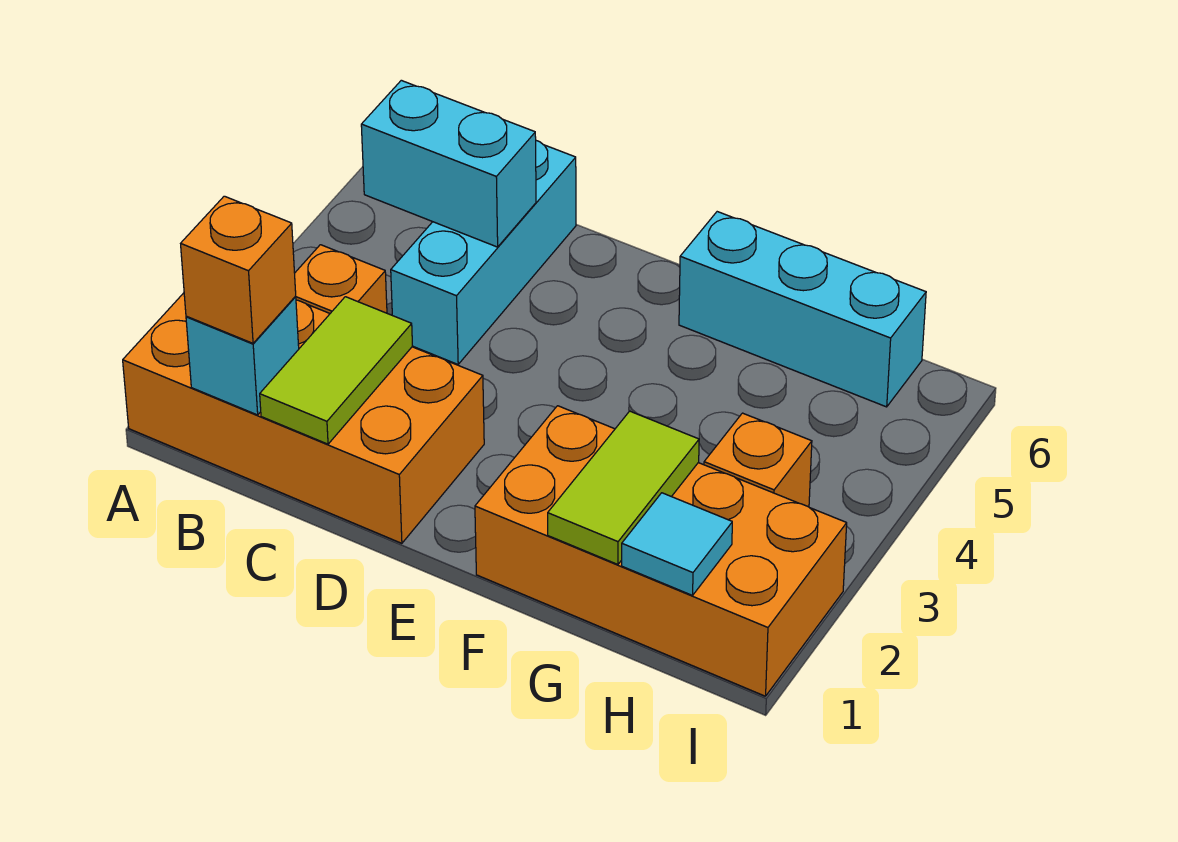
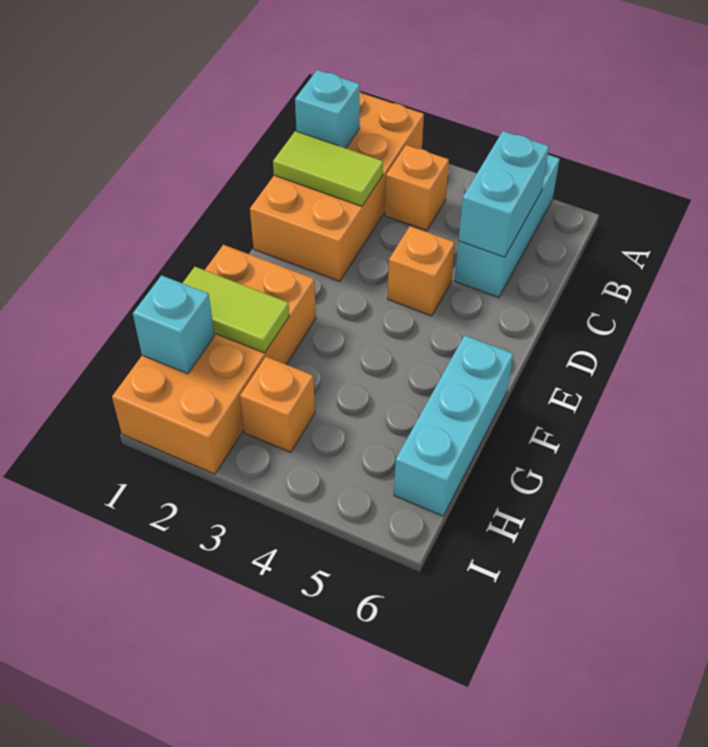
orange 1x1 brick [181,196,296,343] -> orange 1x1 brick moved to [388,226,455,316]
cyan 1x3 brick [391,141,576,364] -> cyan 1x3 brick turned to [455,155,560,298]
cyan 1x1 tile [622,493,732,595] -> cyan 1x1 brick [133,275,215,374]

